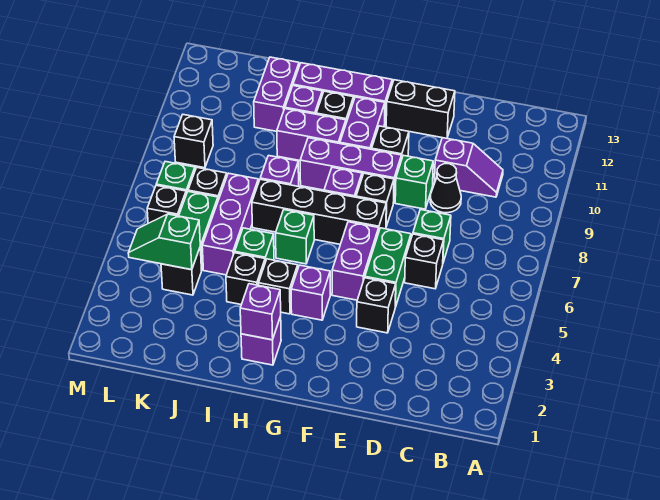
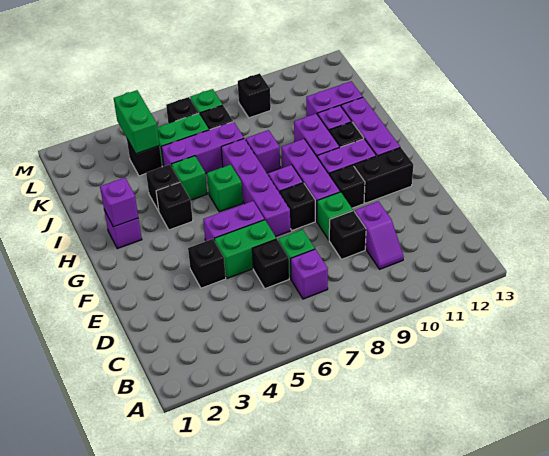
black 1x1 cone [430,164,461,213] -> black 1x1 brick [329,211,366,259]
black 1x2 brick [386,80,455,138] -> black 1x2 brick turned to [354,147,413,203]
black 1x4 brick [252,179,386,244] -> purple 1x4 brick [221,139,290,236]
purple 1x1 brick [291,265,330,320] -> purple 1x1 brick moved to [291,249,328,299]
green 1x2 slope [128,214,200,270] -> green 1x2 brick [114,90,159,154]

